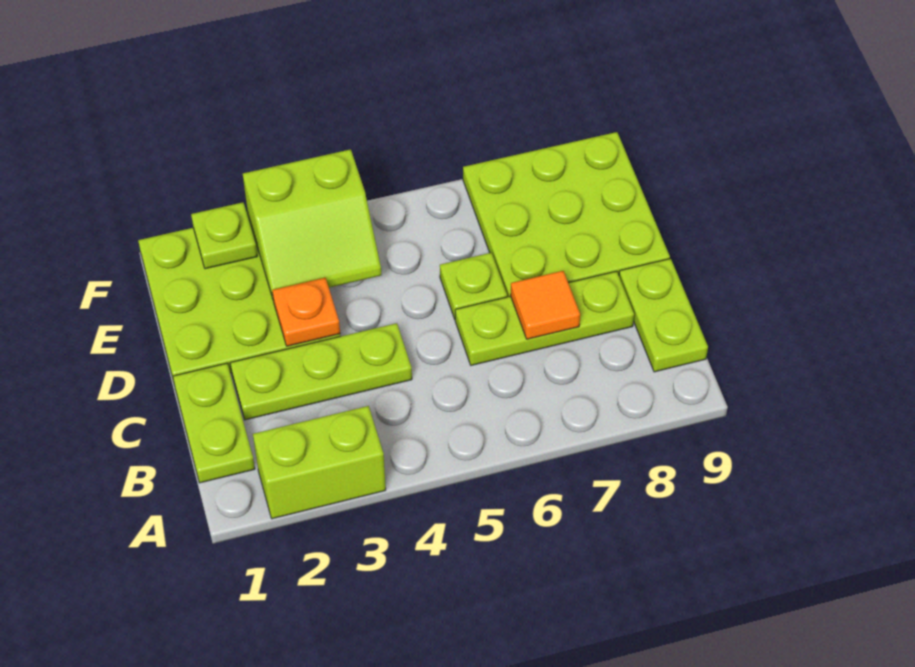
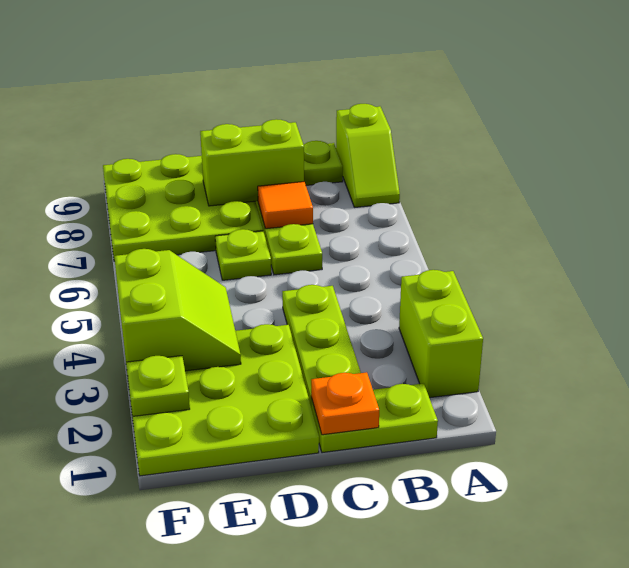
none -> lime 1x2 slope [336,104,400,207]
none -> lime 1x2 brick [200,119,304,206]
orange 1x1 plate [272,278,340,346] -> orange 1x1 plate moved to [311,372,379,435]

